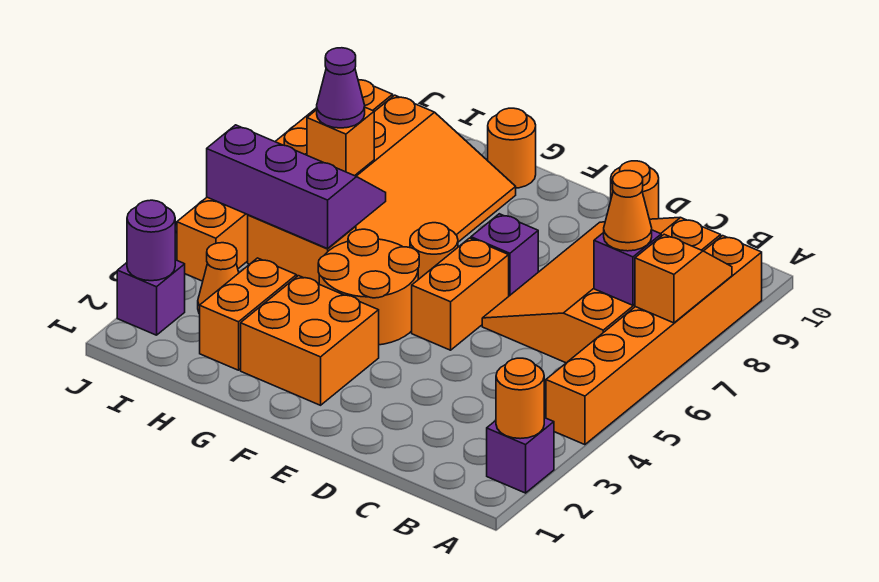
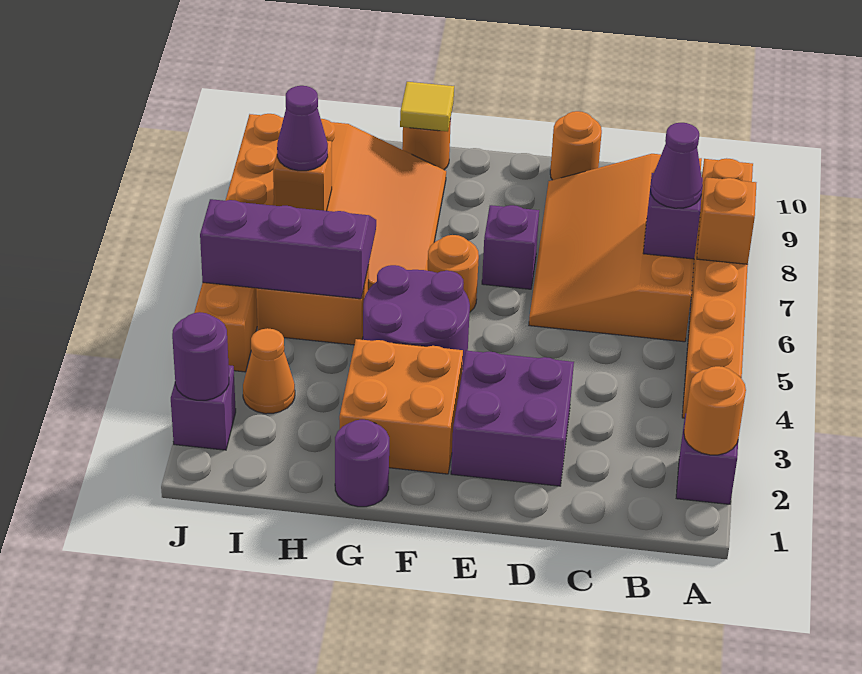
orange 1x1 cone [604,171,652,251] -> purple 1x1 cone [650,123,703,208]
none -> purple 2x2 brick [451,351,574,486]
orange 1x2 brick [412,238,509,350] -> none
orange 2x2 round brick [318,229,419,345] -> purple 2x2 round brick [363,265,470,369]
none -> purple 1x1 round brick [335,420,389,507]
none -> yellow 1x1 tile [400,82,454,132]
orange 1x2 brick [200,258,297,370] -> none

